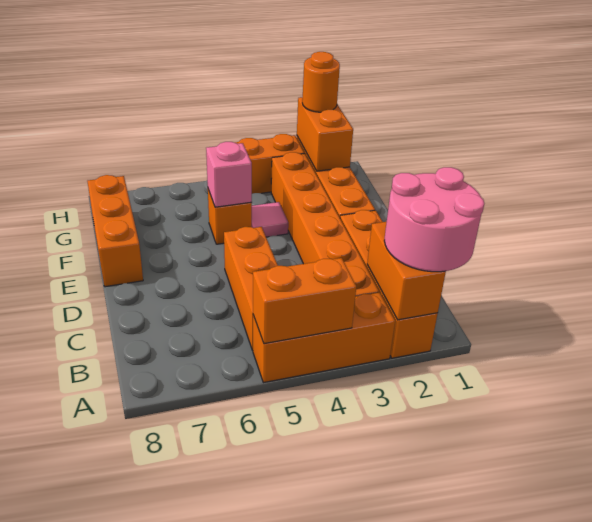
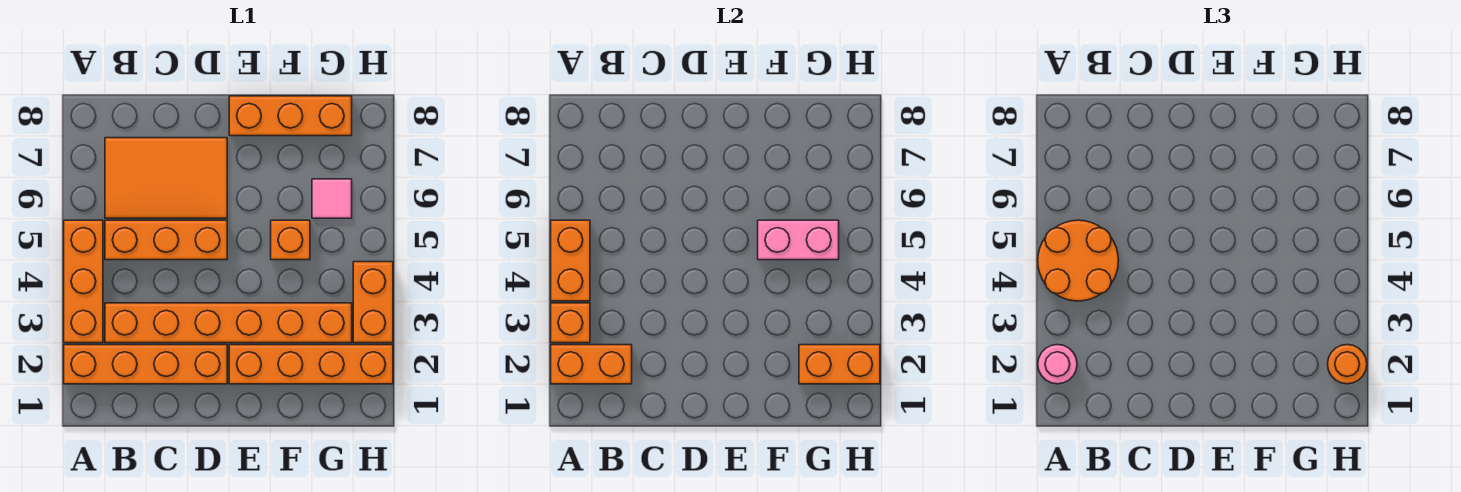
pink 2x2 round brick [384,167,484,272] -> pink 1x1 round brick [1038,345,1077,384]
none -> orange 1x1 brick [551,303,590,343]
none -> orange 2x2 round brick [1038,220,1119,301]
none -> orange 2x3 tile [105,138,227,218]
pink 1x1 tile [252,202,288,237] -> pink 1x1 tile moved to [312,179,352,218]
pink 1x1 brick [206,142,252,207] -> pink 1x2 brick [758,220,839,260]

